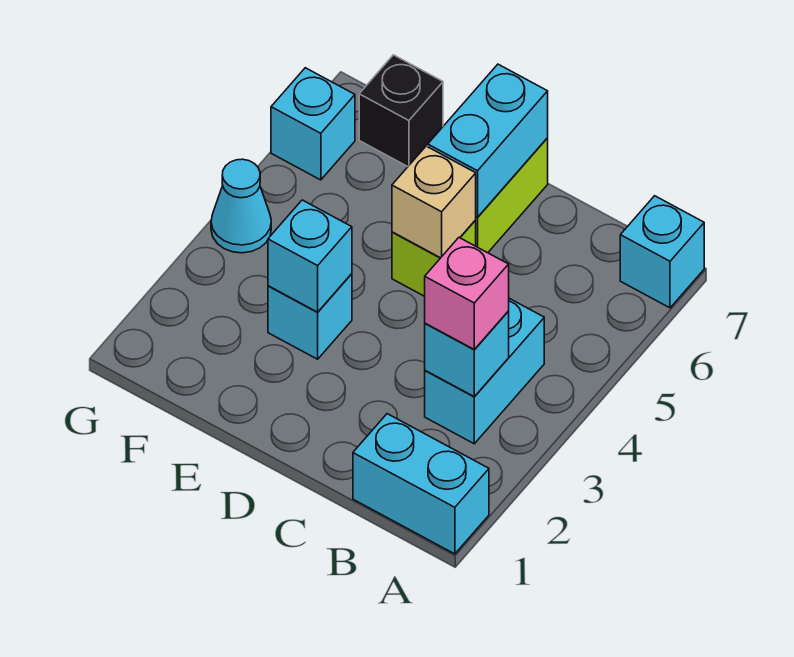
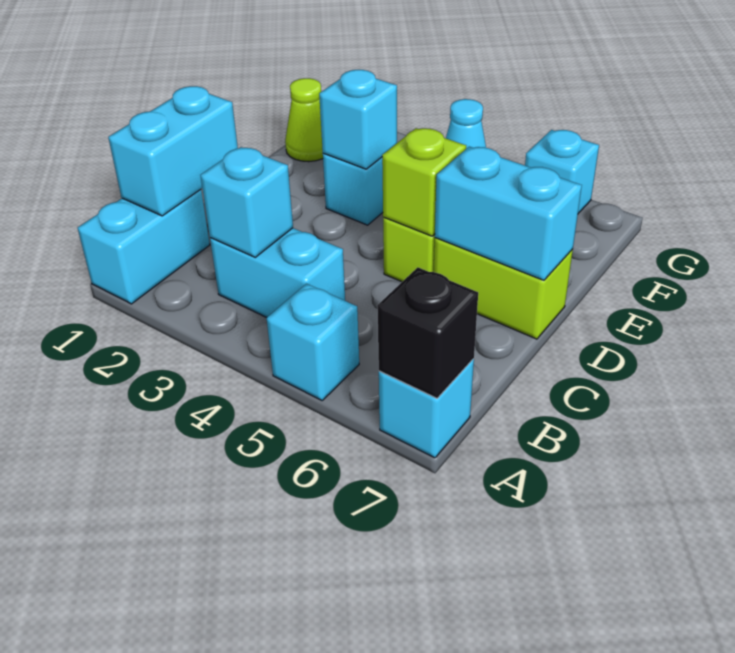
none -> cyan 1x1 brick [267,284,359,400]
none -> cyan 1x2 brick [108,86,238,216]
pink 1x1 brick [425,238,509,350] -> none
tan 1x1 brick [392,146,476,258] -> lime 1x1 brick [382,128,466,236]
none -> lime 1x1 cone [285,78,323,162]
black 1x1 brick [359,55,443,167] -> black 1x1 brick moved to [377,267,478,398]

